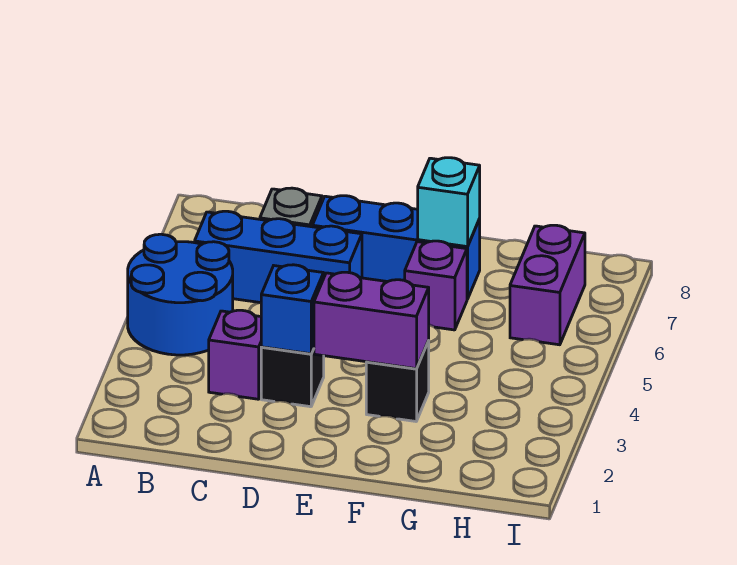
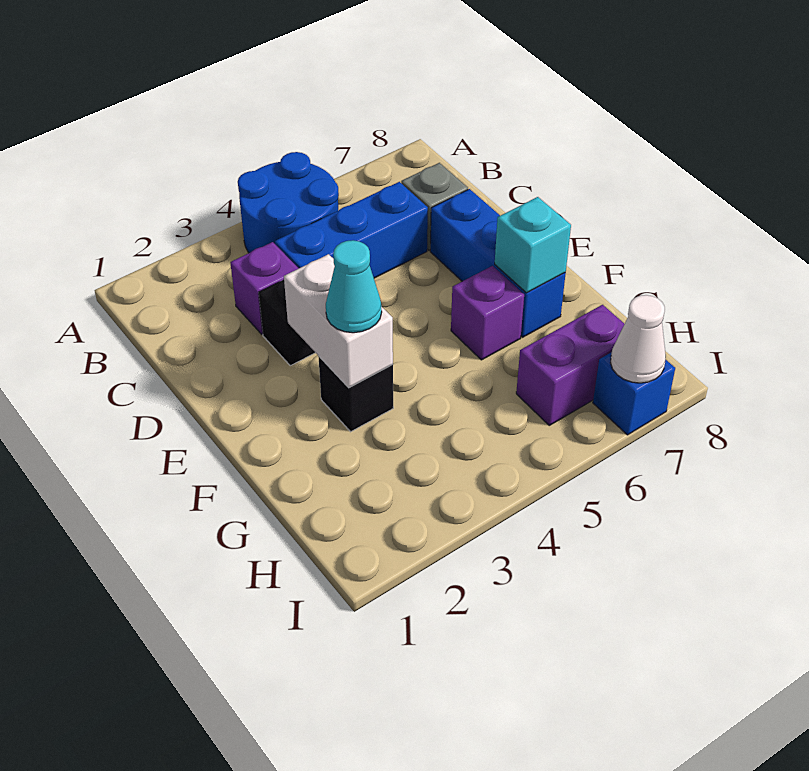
blue 1x3 brick [195,211,362,303] -> blue 1x3 brick turned to [275,182,428,278]
blue 1x1 brick [261,265,324,354] -> blue 1x1 brick moved to [593,352,675,435]
purple 1x2 brick [314,272,429,369] -> white 1x2 brick [284,254,393,388]
none -> cyan 1x1 cone [326,240,382,333]
none -> white 1x1 cone [611,295,666,383]

